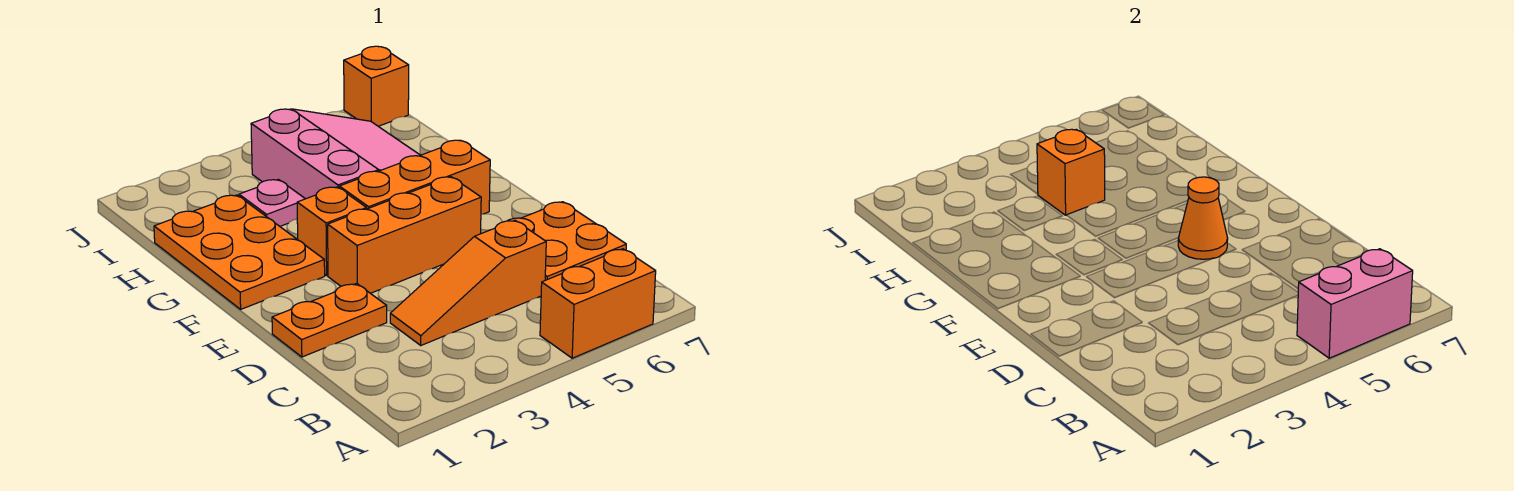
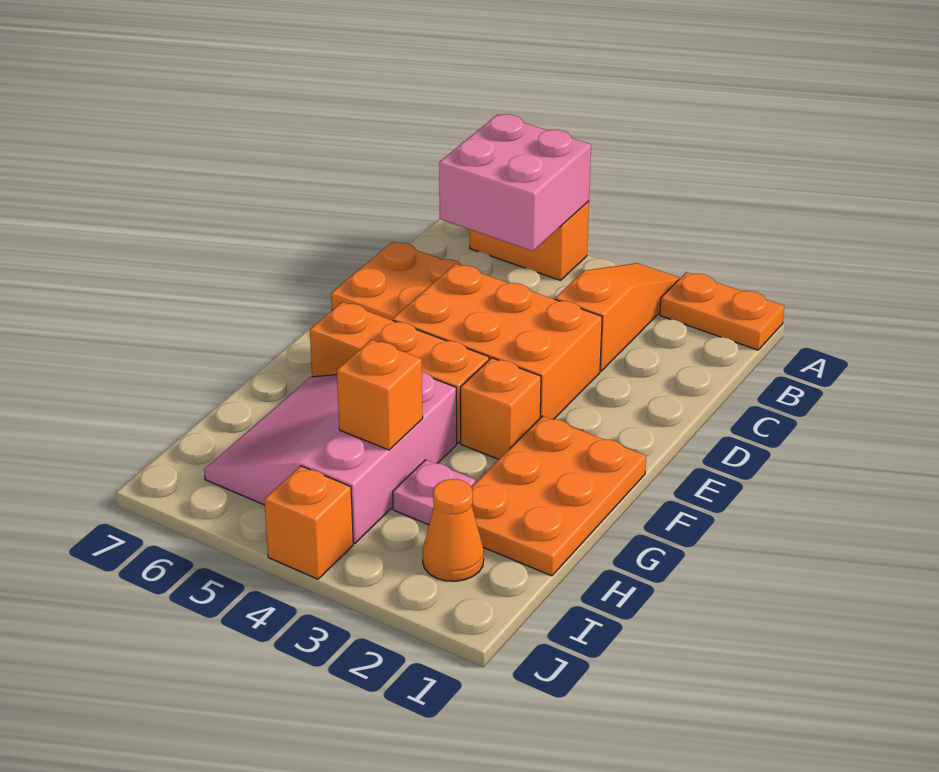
pink 1x2 brick [1297,249,1413,358] -> pink 2x2 brick [439,114,591,251]
orange 1x3 slope [390,220,546,345] -> orange 1x3 slope turned to [555,263,680,371]
orange 1x2 plate [272,283,387,357] -> orange 1x2 plate moved to [660,272,784,350]
orange 1x3 brick [328,177,481,293] -> orange 2x3 brick [393,264,602,419]
orange 1x1 cone [1178,177,1228,259] -> orange 1x1 cone moved to [422,479,484,581]
orange 1x1 brick [344,46,409,126] -> orange 1x1 brick moved to [264,466,353,579]

